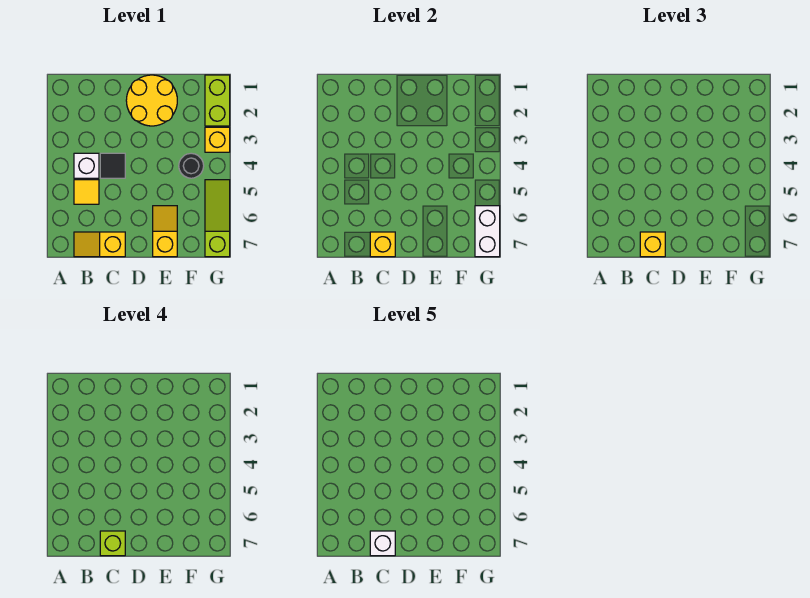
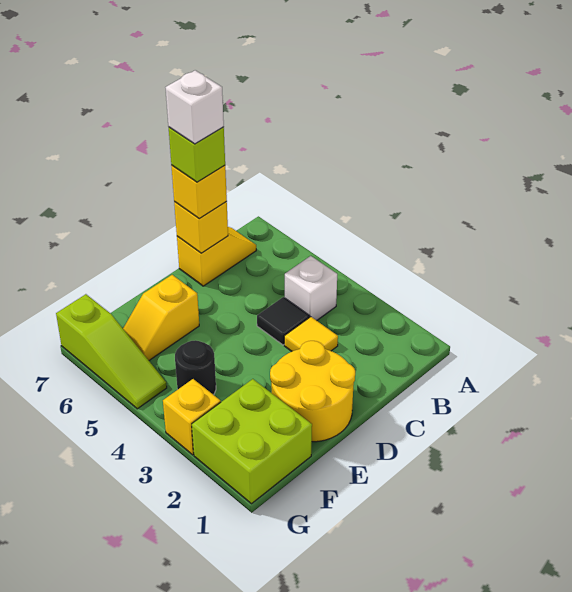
yellow 1x1 tile [74,180,99,204] -> yellow 1x1 tile moved to [284,317,338,351]
yellow 1x2 slope [153,206,177,257] -> yellow 1x2 slope turned to [123,275,199,360]
lime 1x2 brick [205,75,230,126] -> lime 2x2 brick [192,379,312,504]
white 1x2 brick [475,206,500,257] -> none

